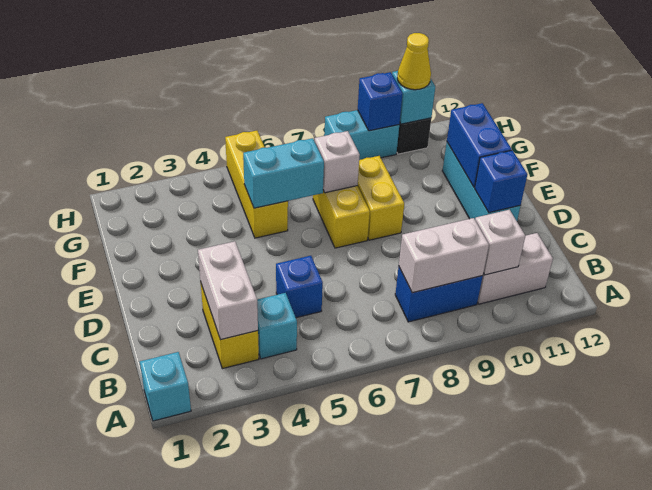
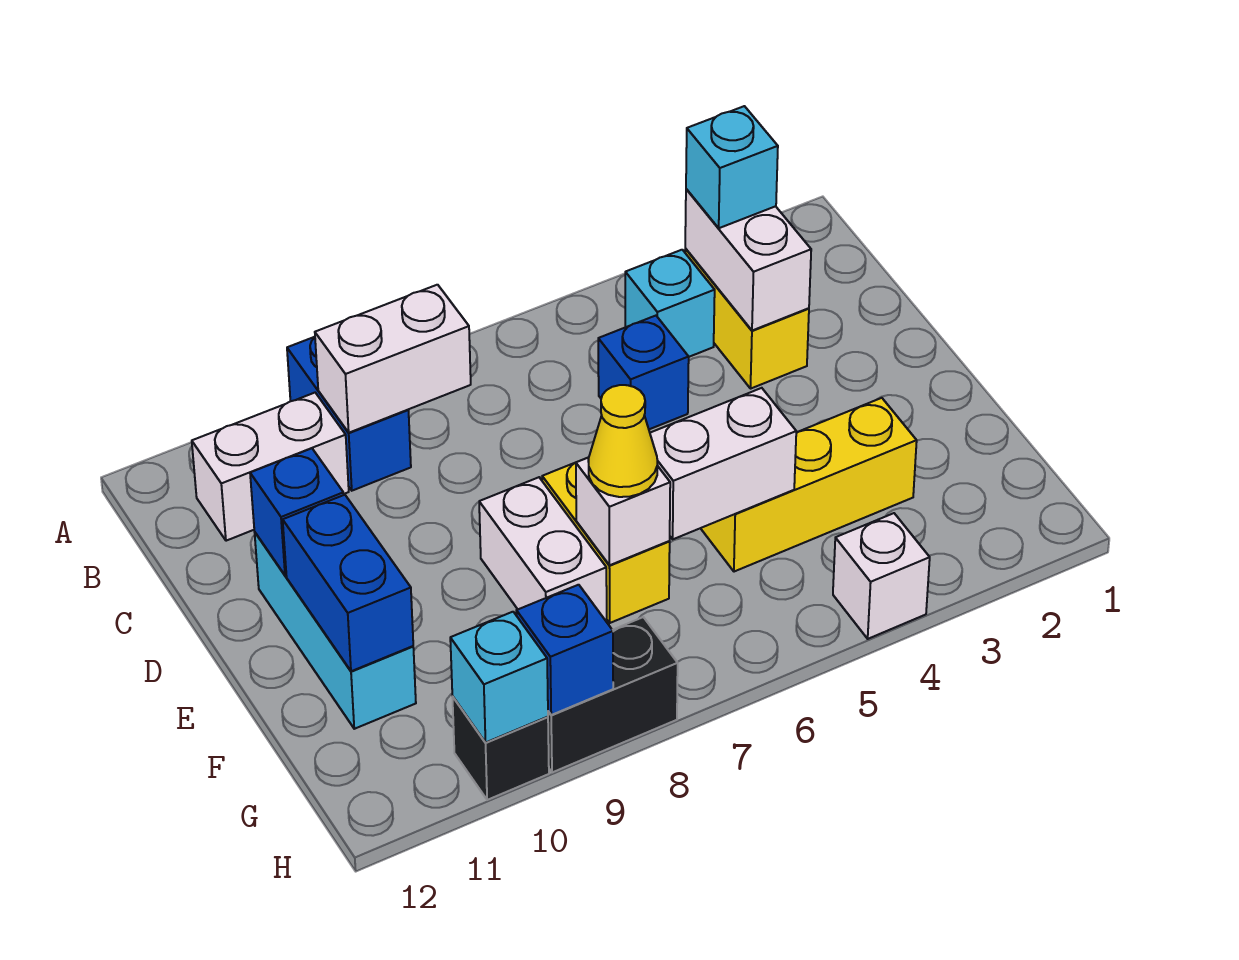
cyan 1x1 brick [140,352,191,421] -> cyan 1x1 brick moved to [686,106,778,228]
blue 1x2 brick [395,267,483,322] -> blue 1x2 brick turned to [287,337,411,491]
white 1x1 brick [475,210,525,275] -> white 1x1 brick moved to [833,513,930,639]
yellow 1x2 brick [357,156,404,240] -> white 1x2 brick [479,477,607,622]
yellow 1x3 brick [225,131,288,238] -> yellow 1x3 brick turned to [701,398,917,572]
cyan 1x2 brick [243,138,324,208] -> white 1x2 brick [650,388,796,539]
cyan 1x2 brick [324,110,399,160] -> black 1x2 brick [548,617,678,772]
yellow 1x1 cone [397,33,431,90] -> yellow 1x1 cone moved to [588,385,658,497]

